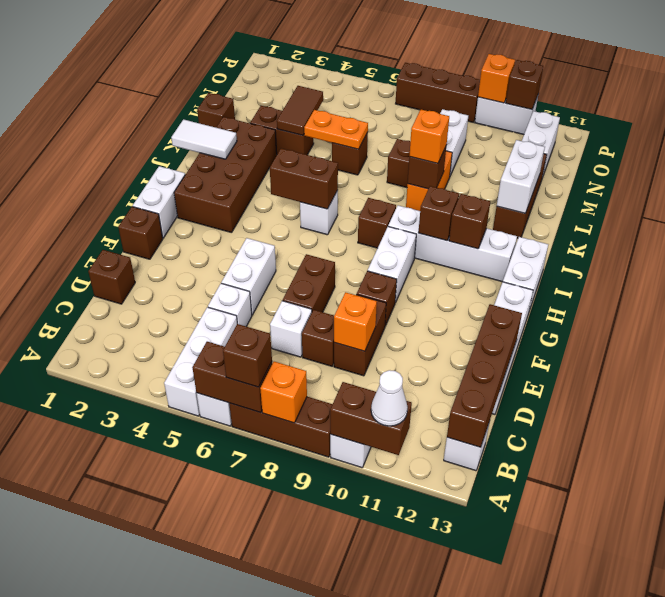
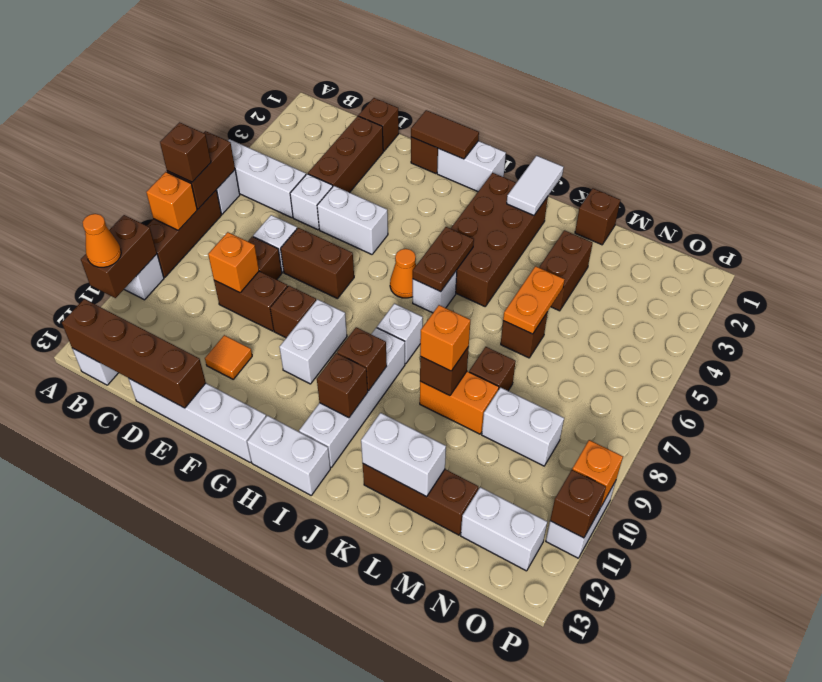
white 1x1 cone [371,370,408,426] -> orange 1x1 cone [83,214,121,267]
none -> orange 1x1 tile [205,335,252,379]
white 1x2 brick [368,227,416,303] -> white 1x2 brick turned to [280,299,347,384]
brown 2x4 brick [174,117,277,233] -> brown 2x4 brick turned to [451,173,548,306]
none -> orange 1x1 cone [390,249,416,298]
brown 1x2 brick [270,148,338,209] -> brown 1x2 plate [413,227,474,292]
brown 1x1 brick [358,198,396,248] -> white 1x1 brick [377,304,423,364]
brown 1x2 tile [277,86,323,135] -> brown 1x2 tile moved to [411,110,479,159]
brown 1x3 brick [396,63,480,122] -> brown 1x3 brick moved to [308,116,383,193]

